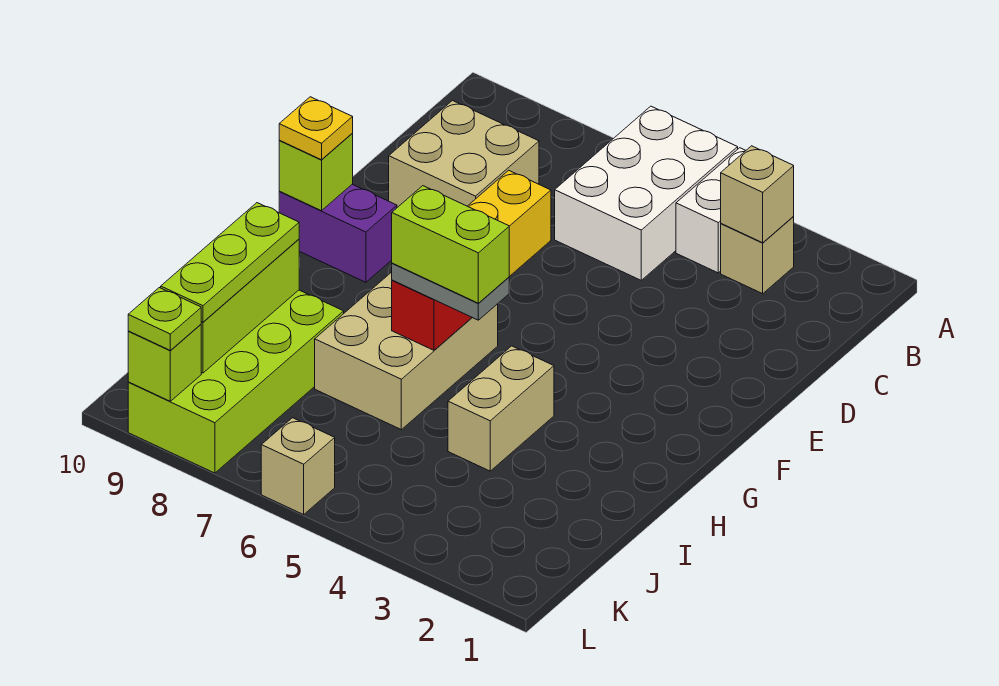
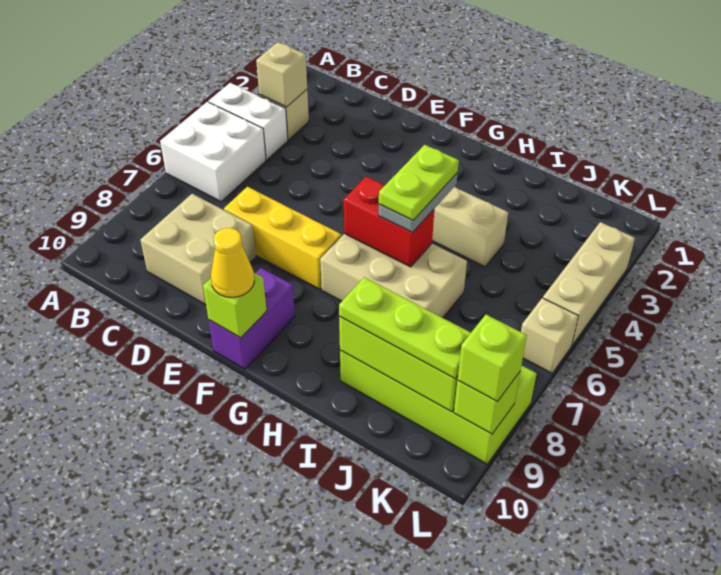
white 2x3 brick [555,106,738,280] -> white 2x2 brick [160,102,266,202]
yellow 1x1 plate [279,97,353,160] -> yellow 1x1 cone [211,228,254,297]
lime 1x2 brick [392,186,509,303] -> lime 1x2 plate [379,145,459,220]
none -> tan 1x3 brick [543,222,635,345]
lime 1x1 plate [128,288,201,350] -> lime 1x1 brick [458,315,527,402]

